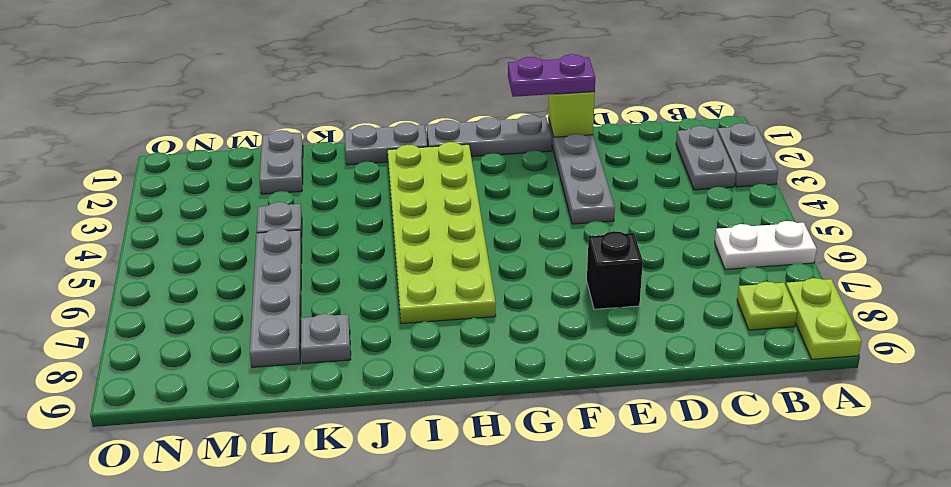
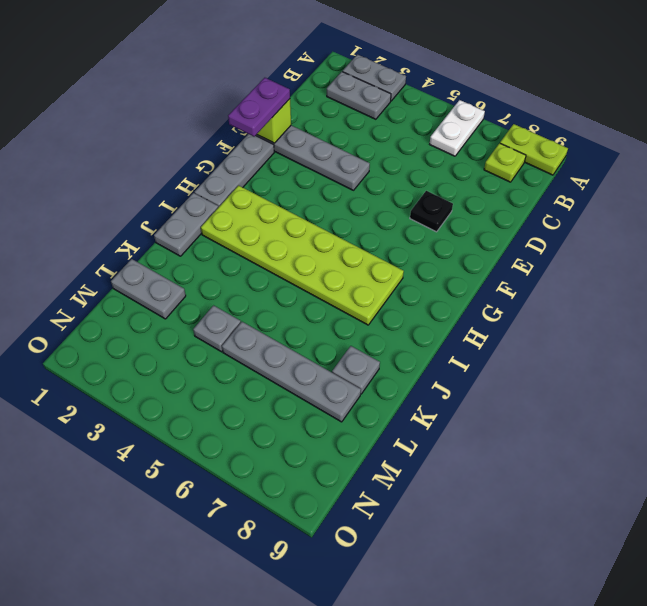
black 1x1 brick [587,231,643,309] -> black 1x1 plate [410,191,453,232]

